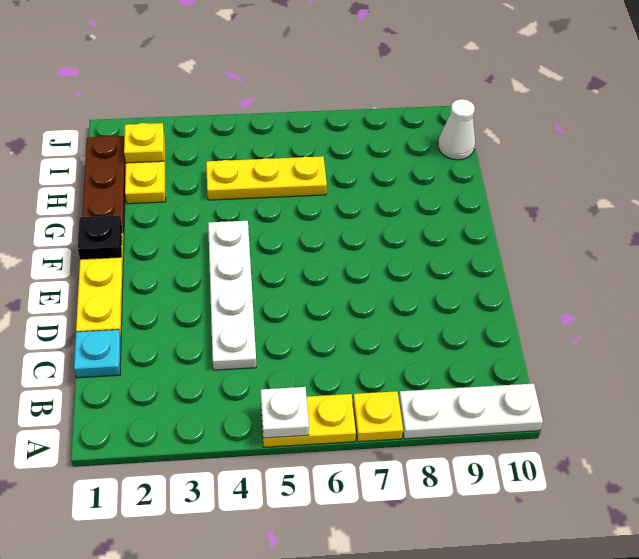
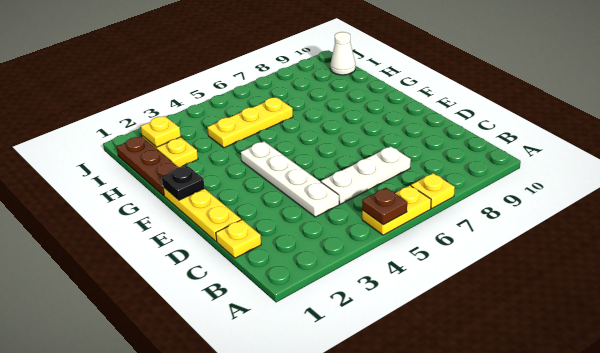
white 1x1 plate [261,387,309,438] -> brown 1x1 plate [362,188,407,225]
white 1x3 plate [399,383,543,439] -> white 1x3 plate moved to [321,147,411,204]
cyan 1x1 plate [74,330,121,378] -> yellow 1x1 plate [216,220,261,258]

